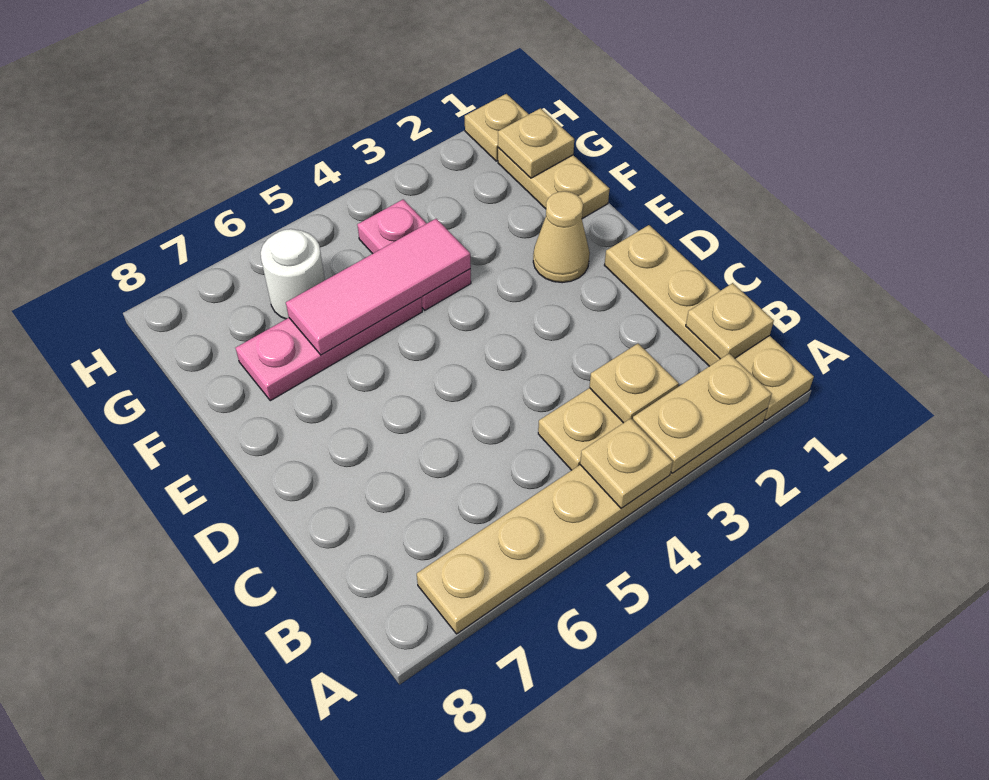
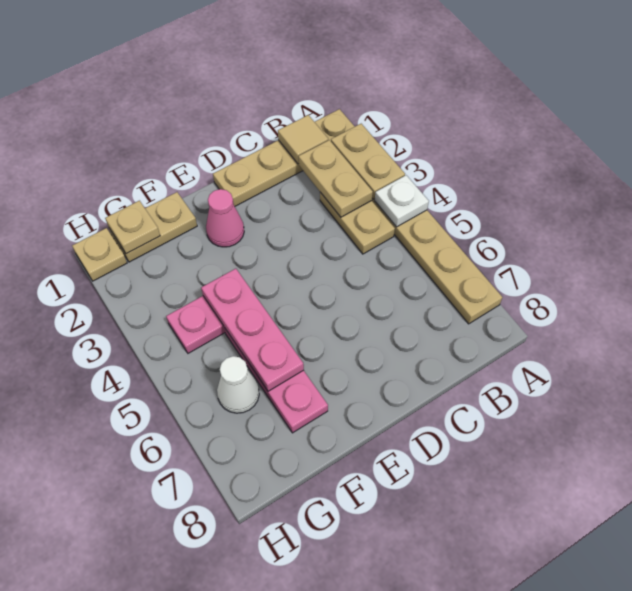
tan 1x1 plate [580,418,673,508] -> white 1x1 plate [375,175,429,227]
tan 1x1 plate [686,283,774,359] -> tan 1x1 tile [278,115,328,164]
tan 1x1 plate [589,344,679,423] -> tan 1x2 plate [299,140,373,217]
tan 1x1 cone [533,191,590,283] -> pink 1x1 cone [206,189,244,247]
pink 1x3 tile [286,219,471,355] -> pink 1x3 plate [201,269,304,391]
white 1x1 round brick [261,229,325,319] -> white 1x1 cone [217,356,259,413]

